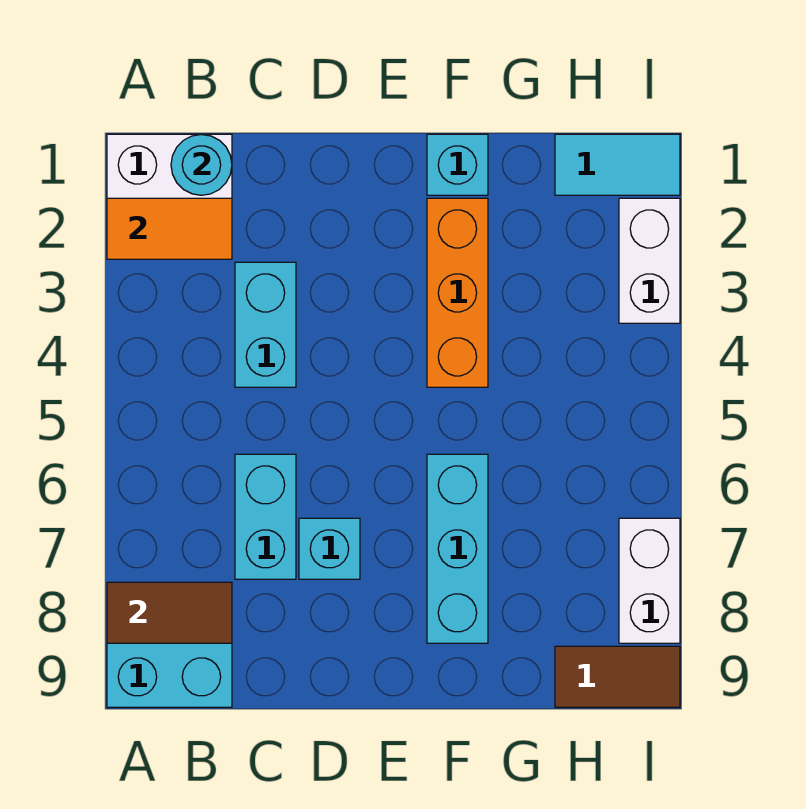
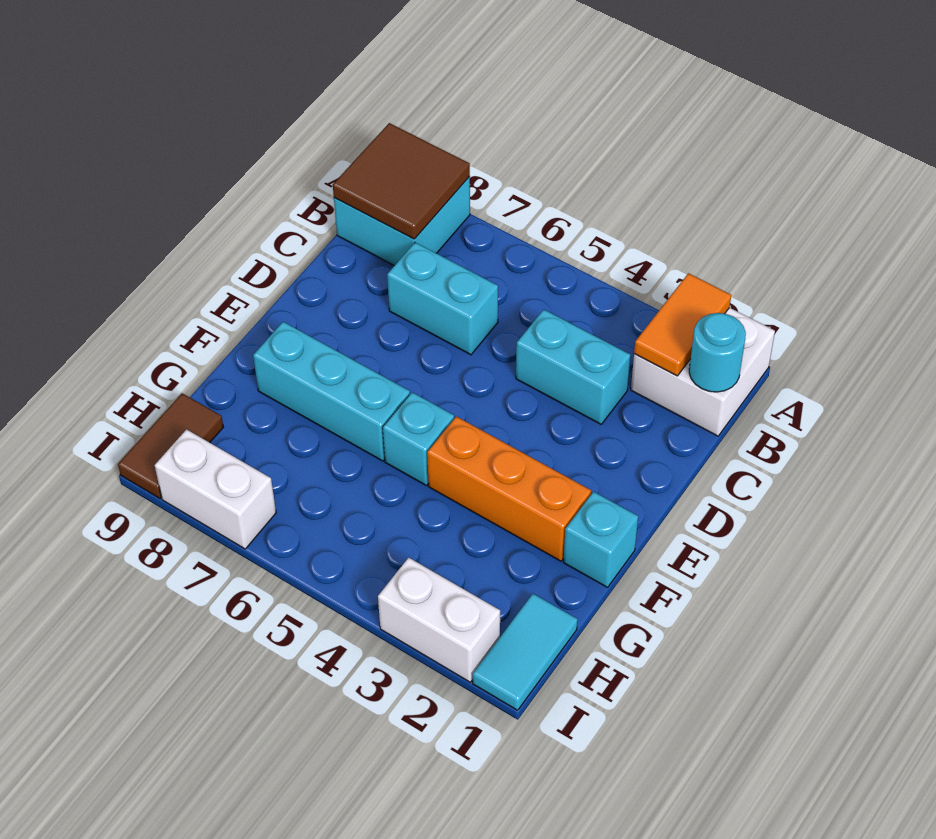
brown 1x2 tile [107,582,232,643] -> brown 2x2 tile [333,123,470,239]
cyan 1x1 brick [299,518,360,579] -> cyan 1x1 brick moved to [383,392,454,486]

